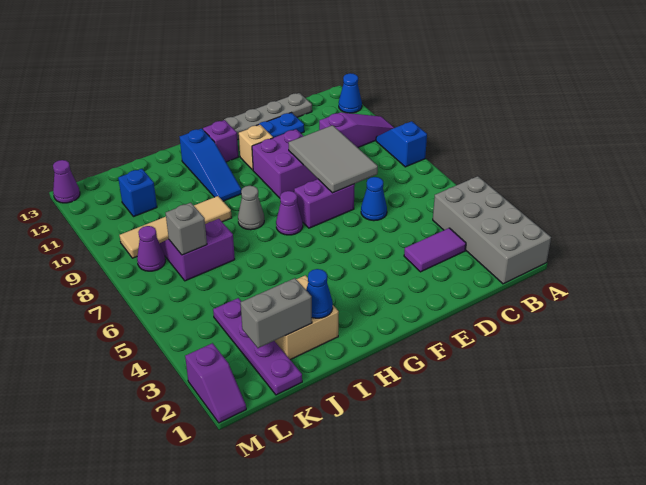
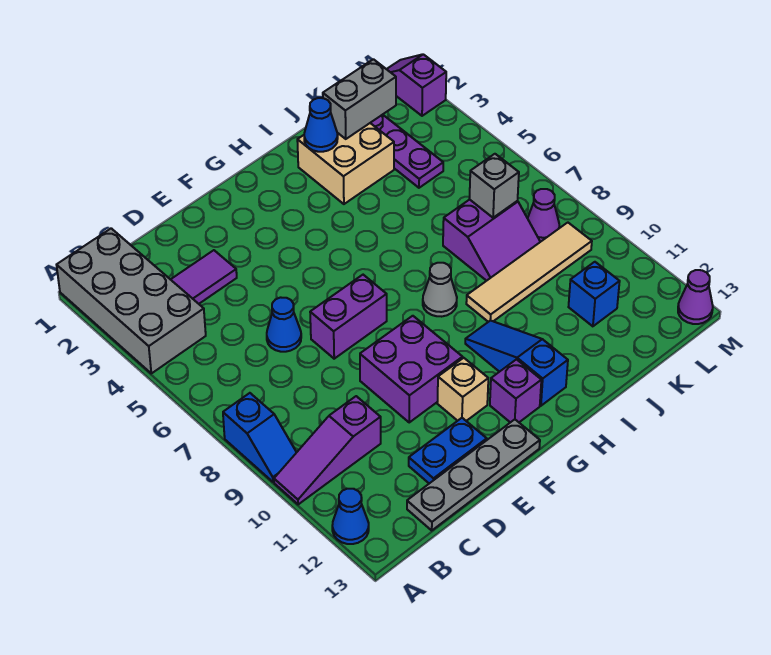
grey 2x3 tile [289,125,378,193] -> none
purple 1x1 cone [276,191,303,235] -> none

